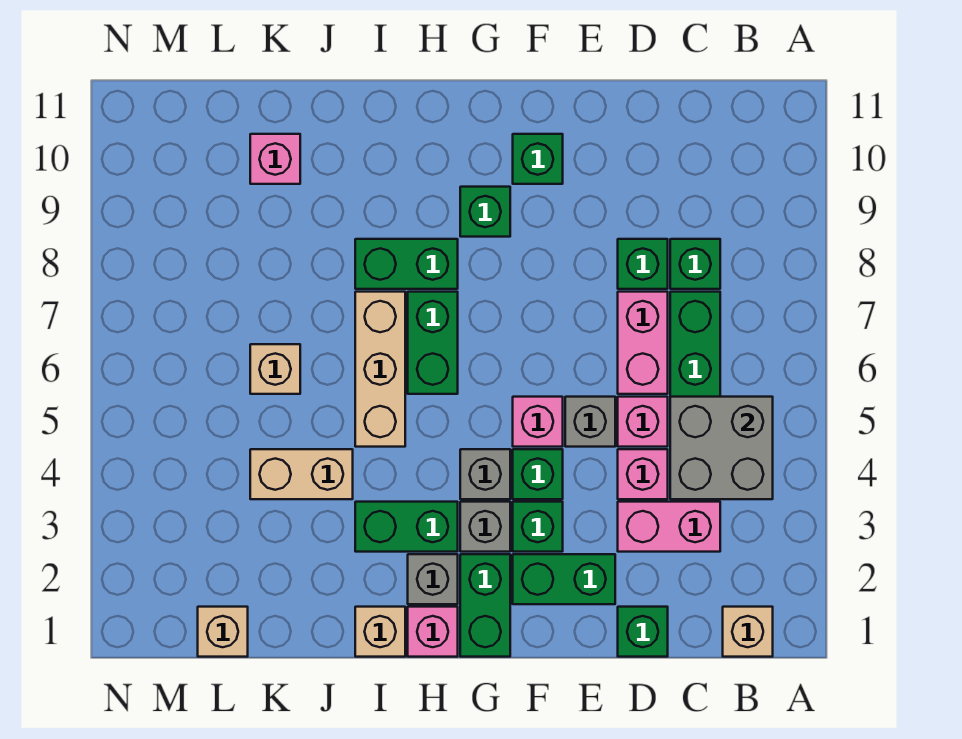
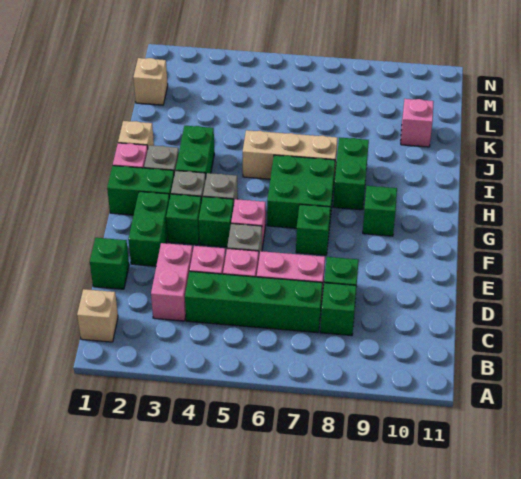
grey 2x2 brick [670,397,773,499] -> none
green 1x1 brick [513,134,563,184] -> green 1x1 brick moved to [296,204,330,255]
green 1x2 brick [408,292,458,394] -> green 2x2 brick [267,155,335,228]
tan 1x2 brick [250,449,353,499] -> none
tan 1x1 brick [250,344,300,394] -> none

